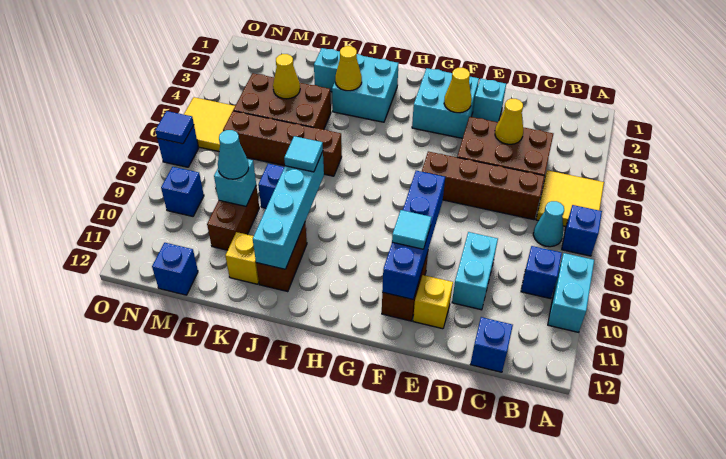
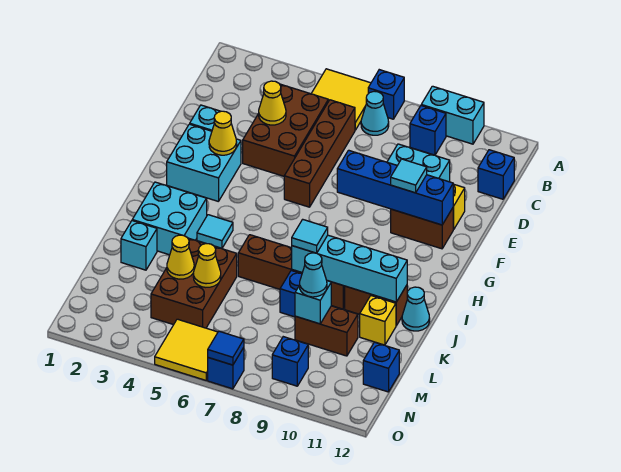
none -> cyan 1x1 tile [197,215,233,248]
yellow 1x1 cone [335,46,362,91] -> yellow 1x1 cone moved to [193,244,221,287]
brown 1x4 brick [223,111,342,176] -> brown 1x4 brick turned to [238,235,345,309]
none -> cyan 1x1 cone [402,287,430,331]

